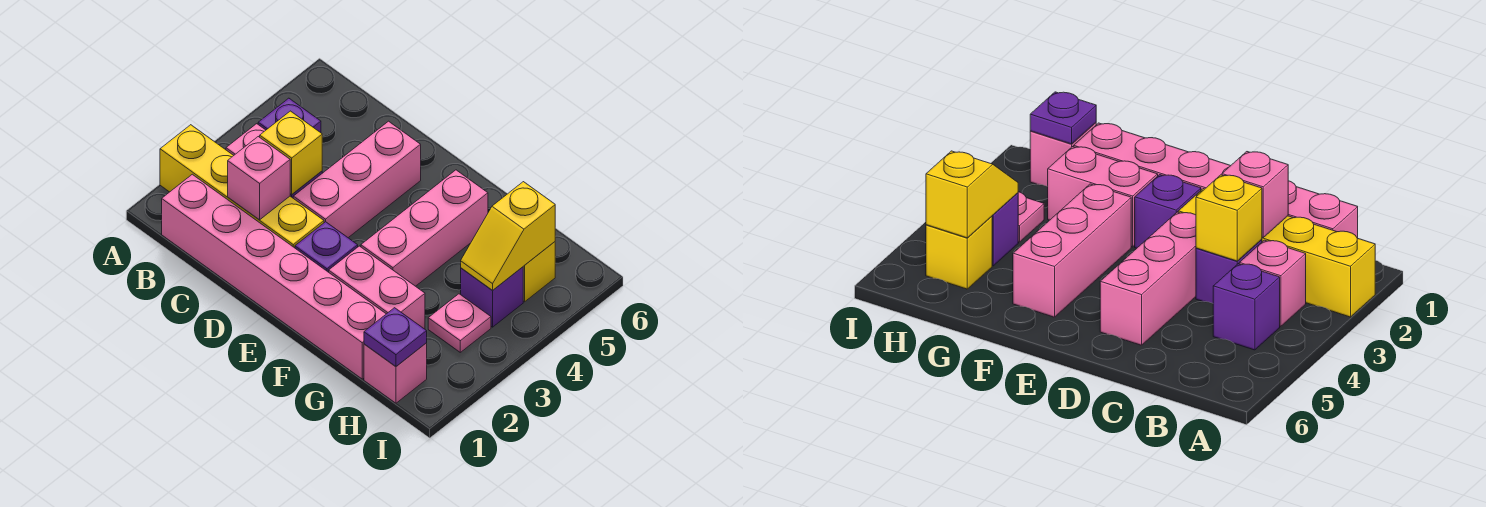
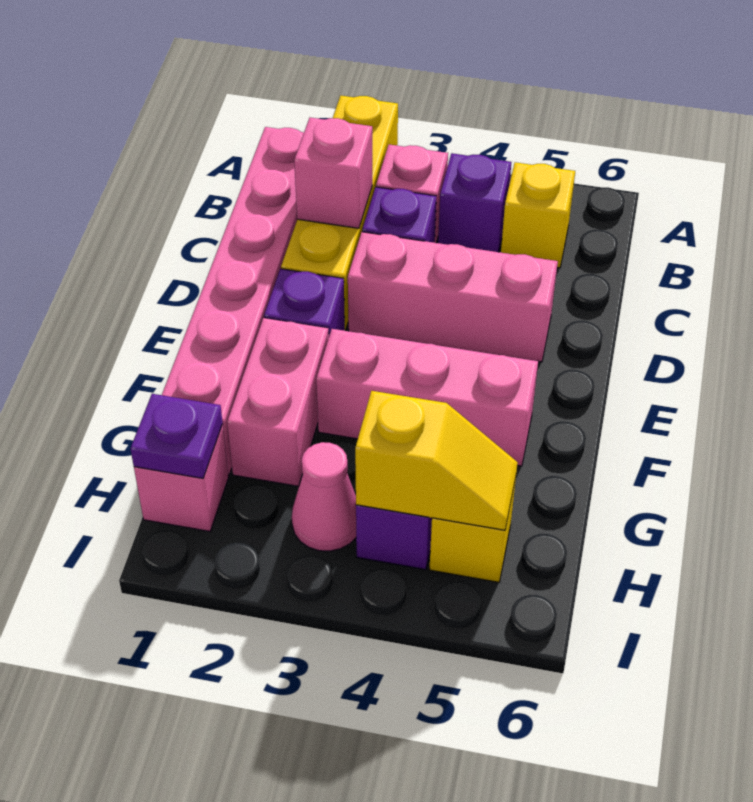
yellow 1x1 brick [260,111,322,194] -> yellow 1x1 brick moved to [501,162,575,268]
pink 1x1 plate [428,294,491,352] -> pink 1x1 cone [292,442,356,551]
yellow 1x2 slope [461,182,555,290] -> yellow 1x2 slope turned to [355,391,518,530]

